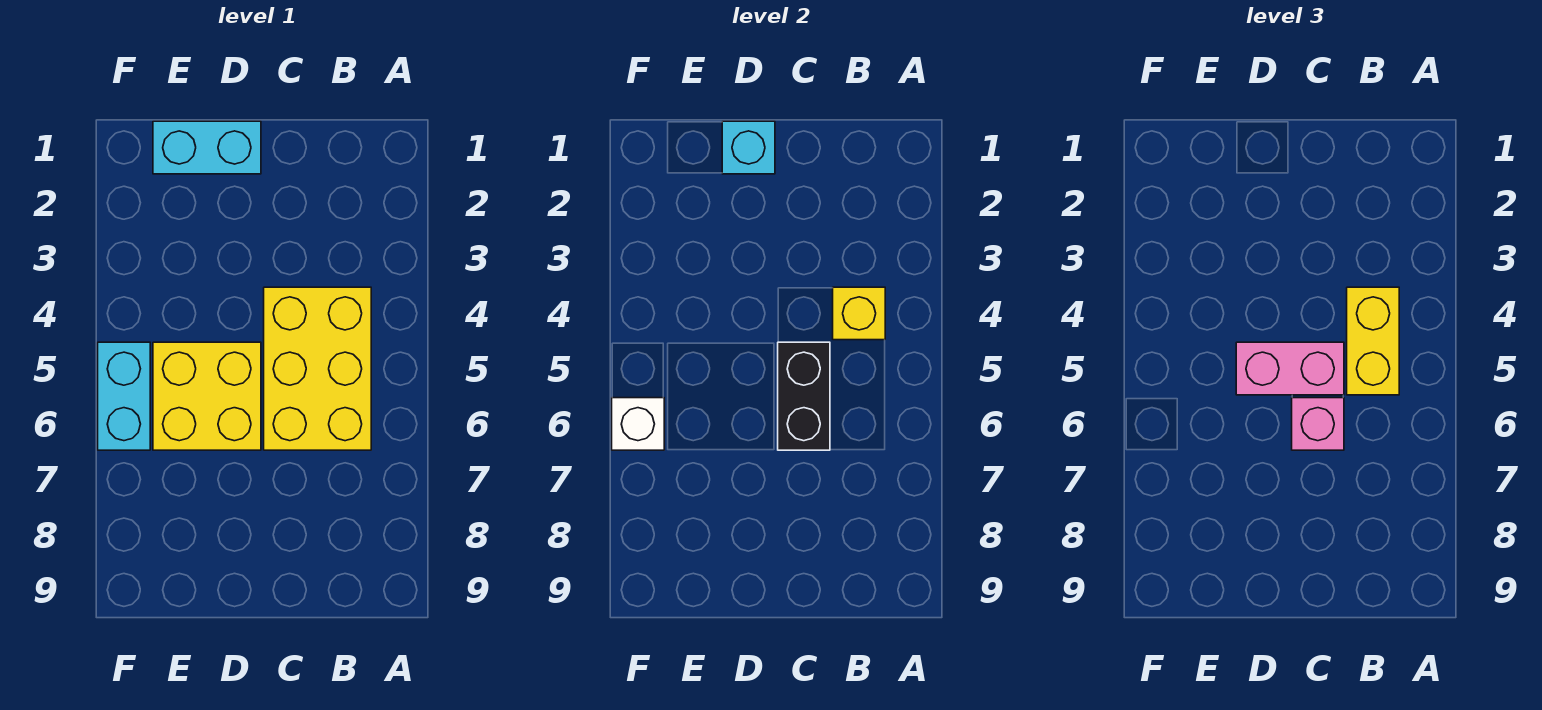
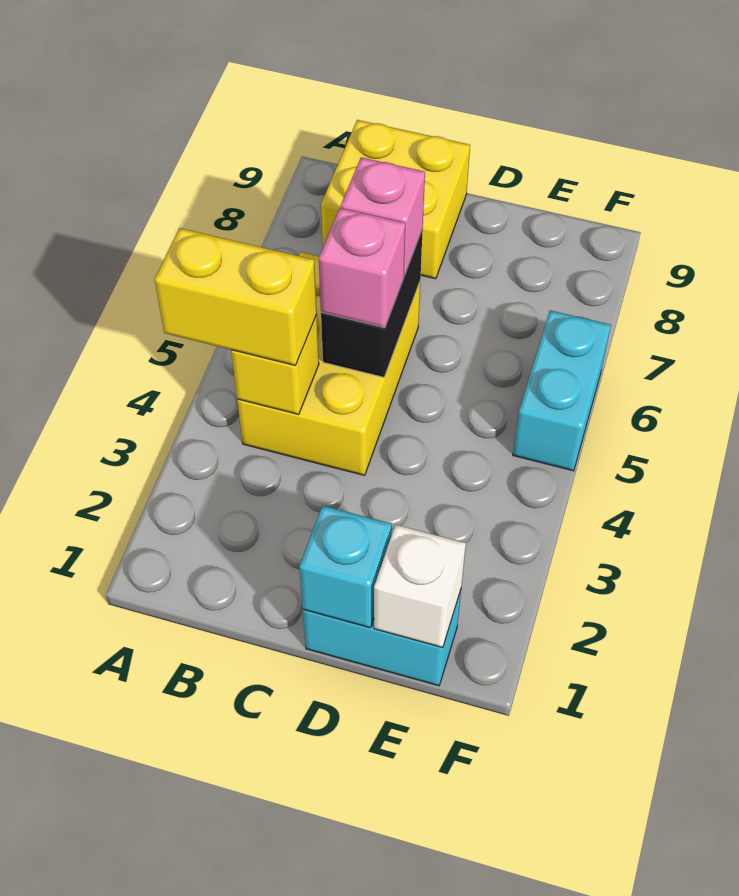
yellow 1x2 brick [1347,287,1399,395] -> yellow 1x2 brick turned to [155,228,317,366]
pink 1x2 brick [1236,342,1344,395] -> pink 1x1 brick [319,208,405,328]
yellow 2x2 brick [153,342,261,450] -> yellow 2x2 brick moved to [321,120,470,279]
white 1x1 brick [612,398,664,450] -> white 1x1 brick moved to [374,525,466,648]

